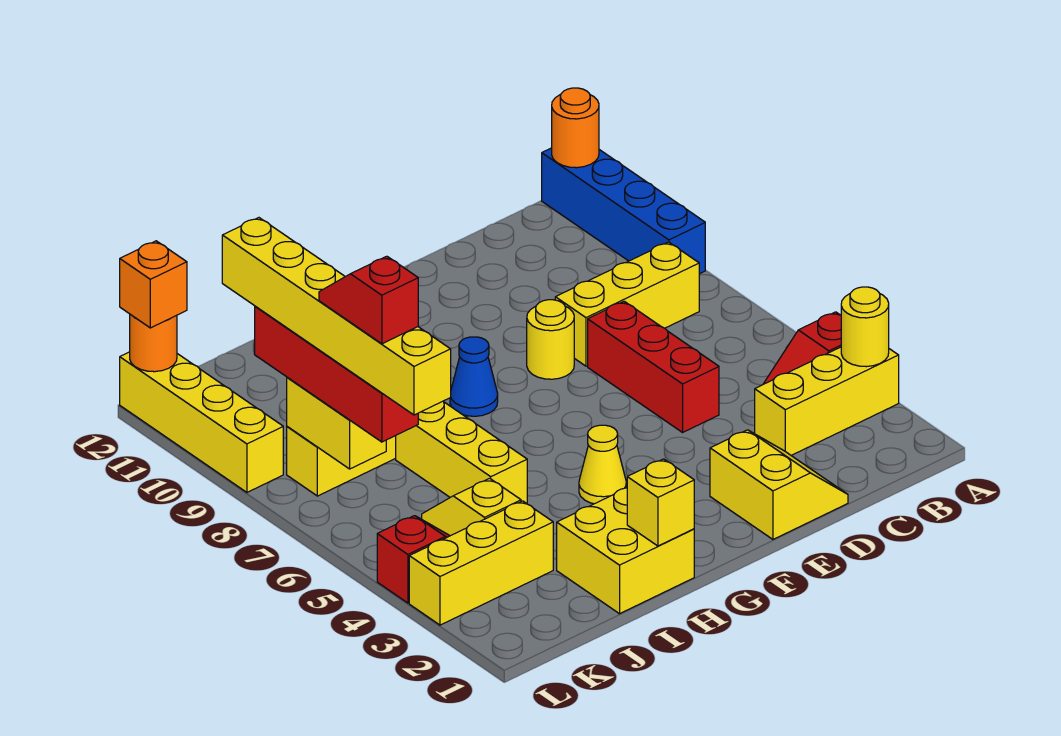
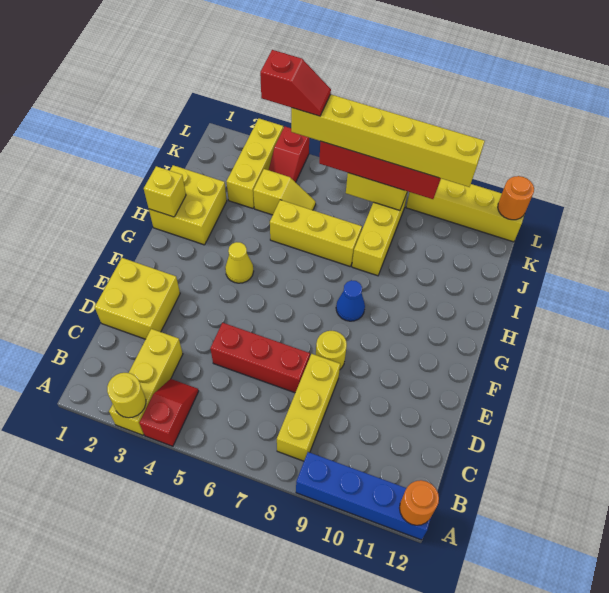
yellow 2x2 slope [710,430,848,539] -> yellow 2x2 brick [95,258,180,339]
red 1x2 slope [319,256,418,344] -> red 1x2 slope moved to [260,50,331,116]
orange 1x1 brick [120,241,187,328] -> none

